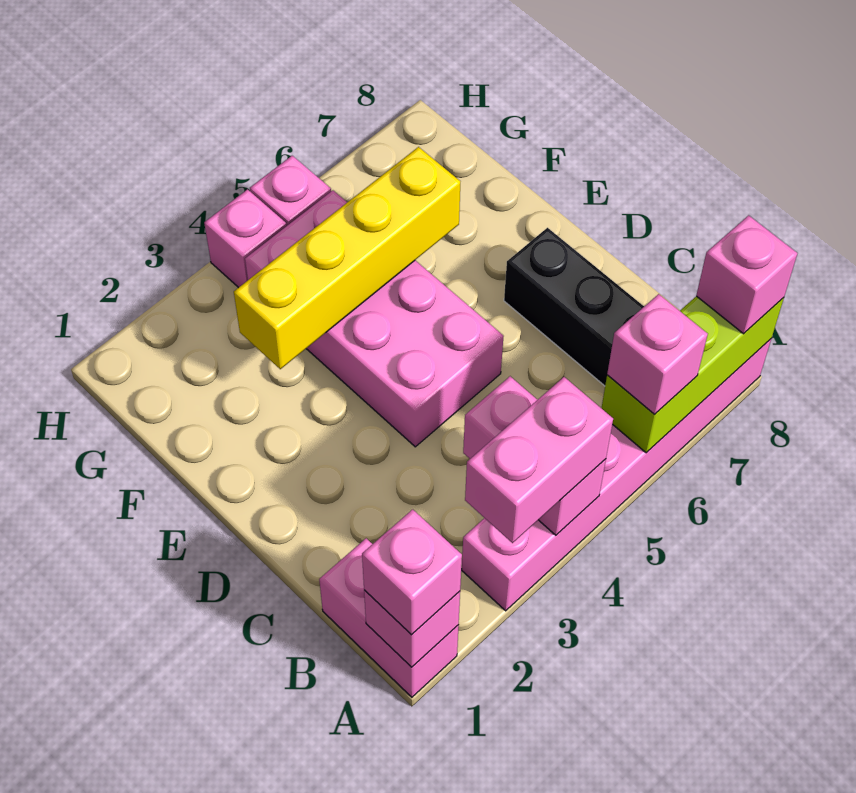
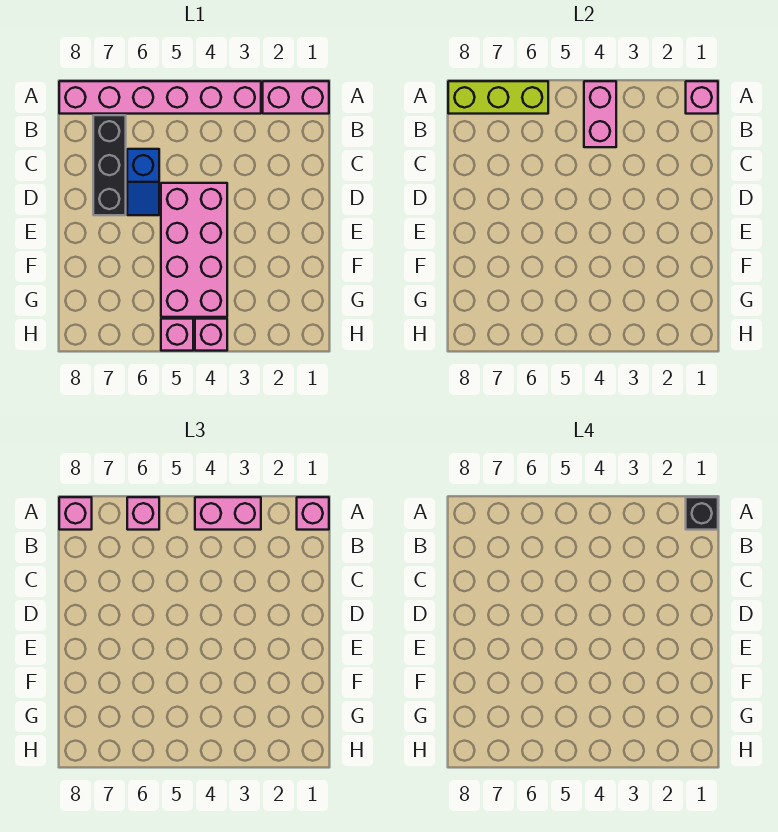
pink 1x2 brick [319,538,459,697] -> pink 1x2 brick turned to [263,81,329,114]
none -> black 1x1 brick [686,497,718,530]
none -> blue 1x2 slope [127,149,159,215]
yellow 1x4 brick [234,147,460,369] -> none

